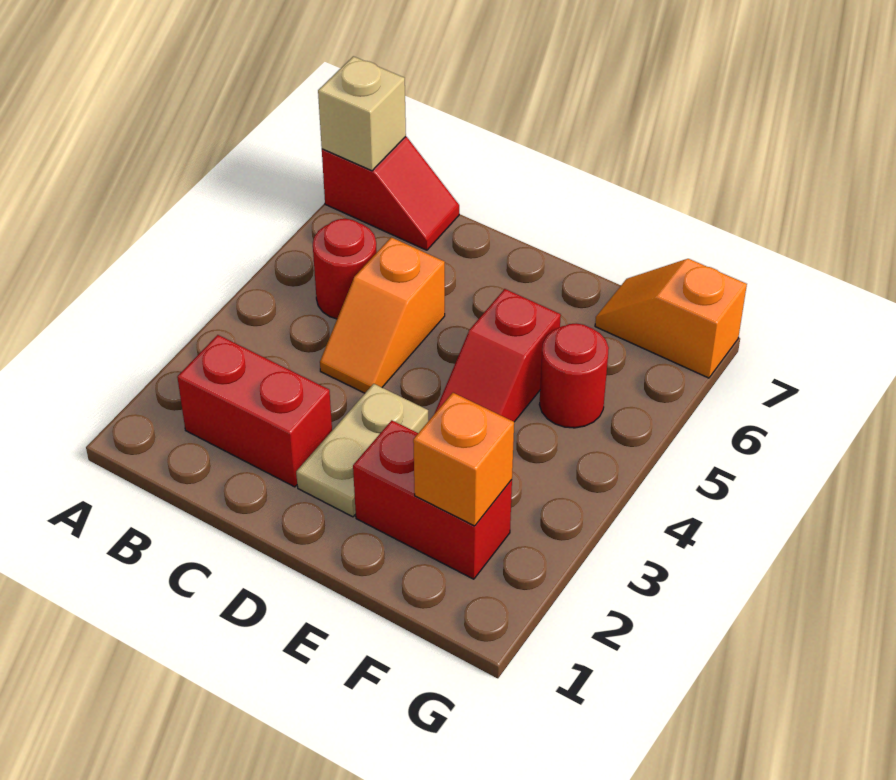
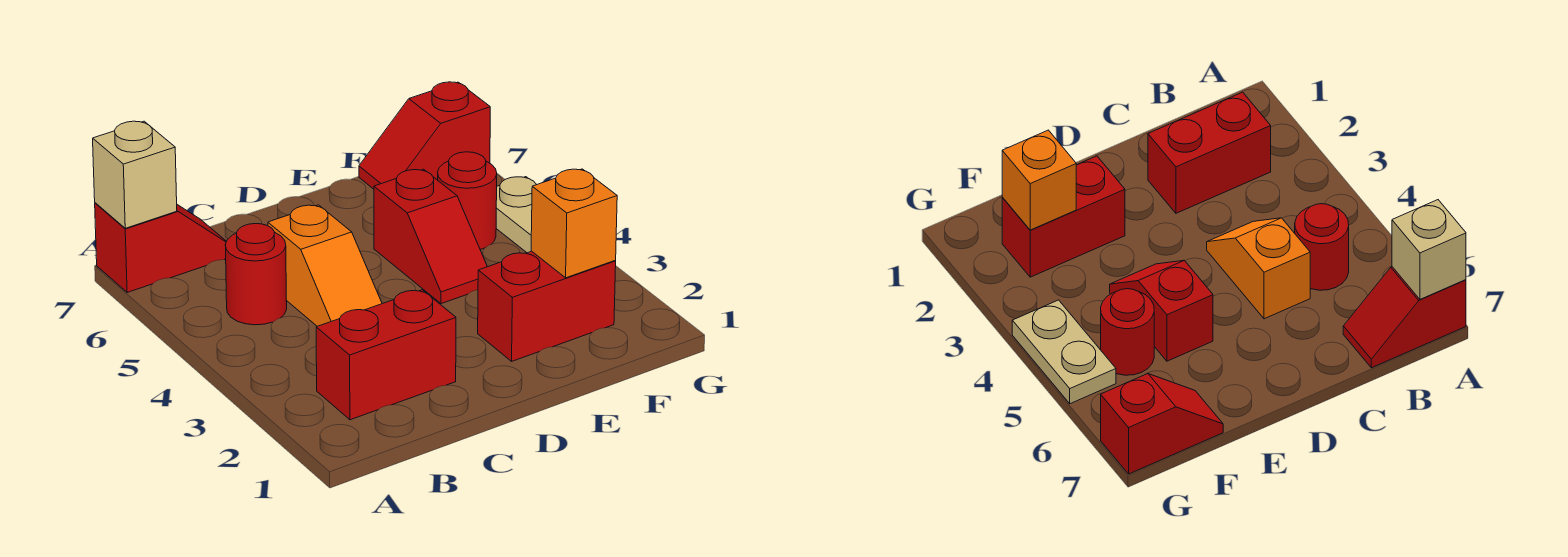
tan 1x2 plate [296,384,428,517] -> tan 1x2 plate moved to [496,177,536,253]
orange 1x2 slope [595,259,747,378] -> red 1x2 slope [359,82,490,189]

